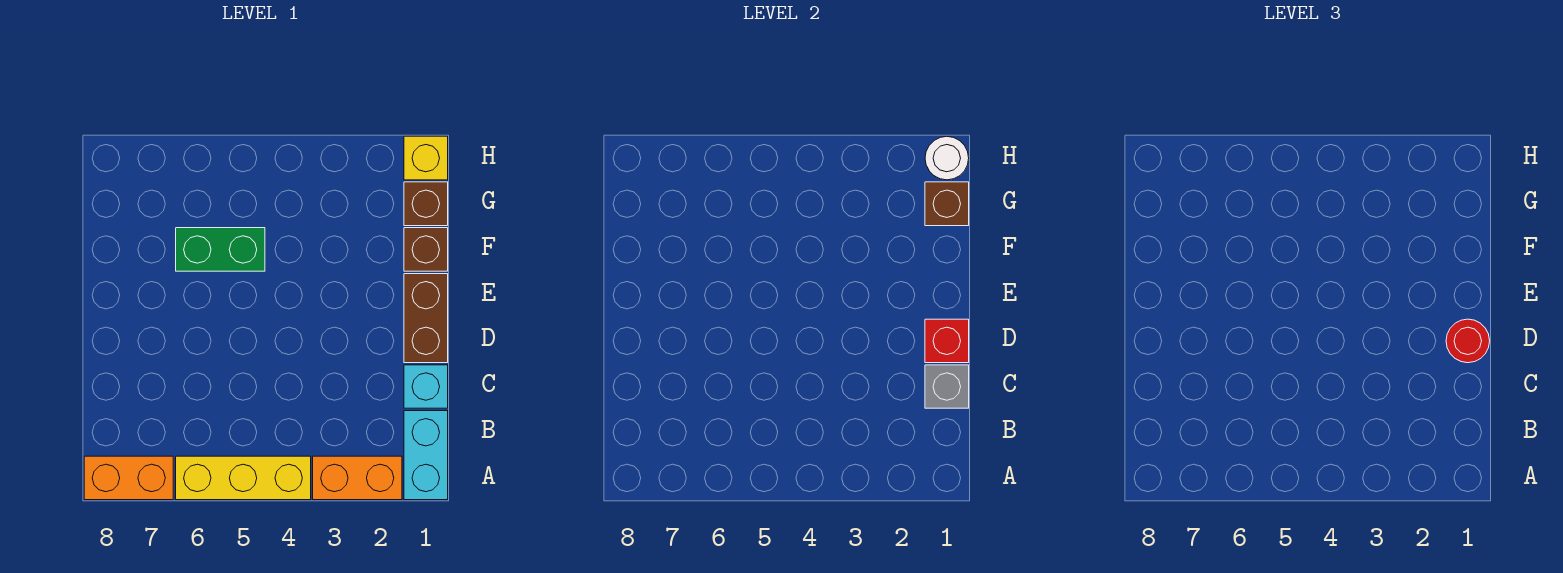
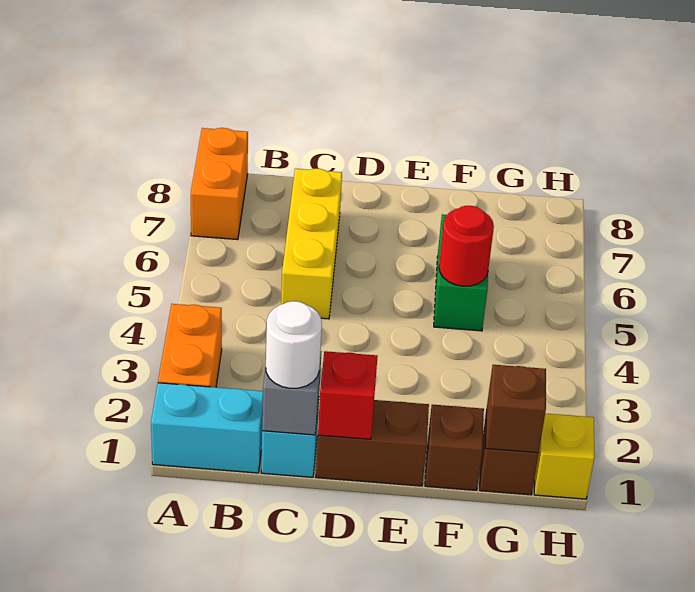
yellow 1x3 brick [176,456,311,500] -> yellow 1x3 brick moved to [281,169,342,319]
red 1x1 round brick [1446,319,1490,363] -> red 1x1 round brick moved to [439,206,494,286]
white 1x1 round brick [925,136,969,180] -> white 1x1 round brick moved to [266,301,322,388]

